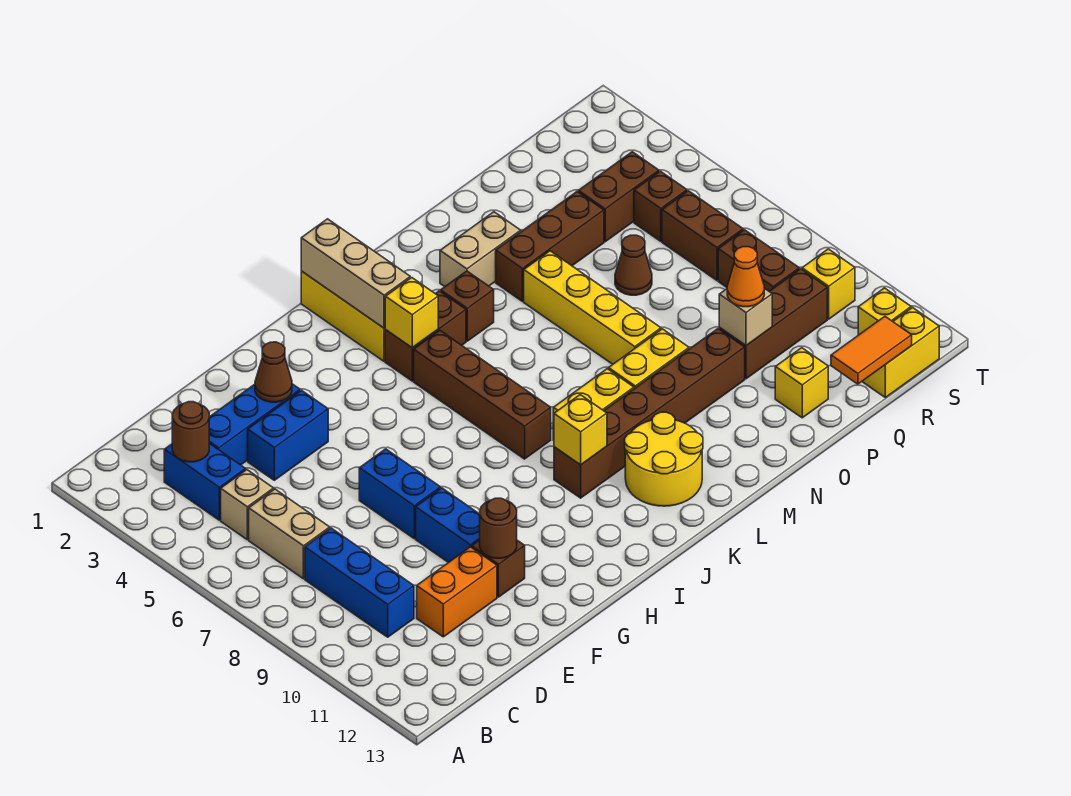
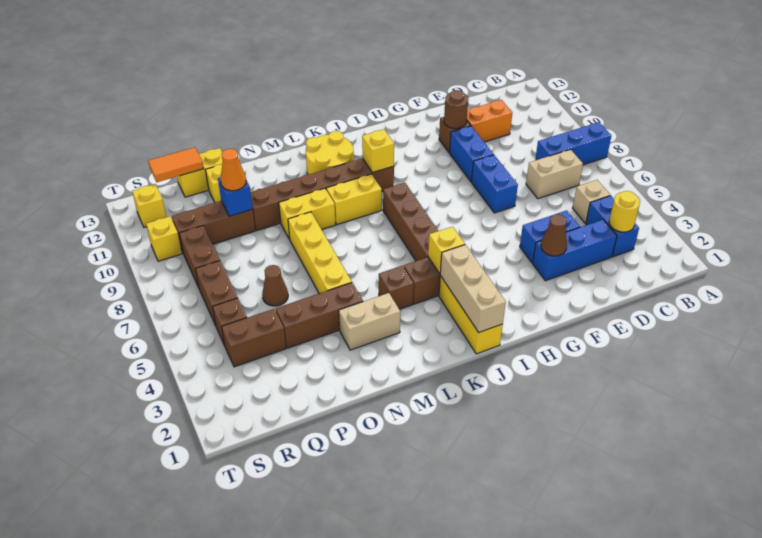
brown 1x1 round brick [172,402,209,462] -> yellow 1x1 round brick [609,191,640,232]
tan 1x2 brick [249,489,330,579] -> tan 1x2 brick turned to [526,150,583,199]
blue 1x3 brick [305,528,414,637] -> blue 1x3 brick turned to [535,122,611,165]
tan 1x1 brick [719,288,772,345] -> blue 1x1 brick [218,177,253,216]
yellow 1x2 brick [862,308,939,398] -> yellow 1x2 brick moved to [177,148,223,197]

